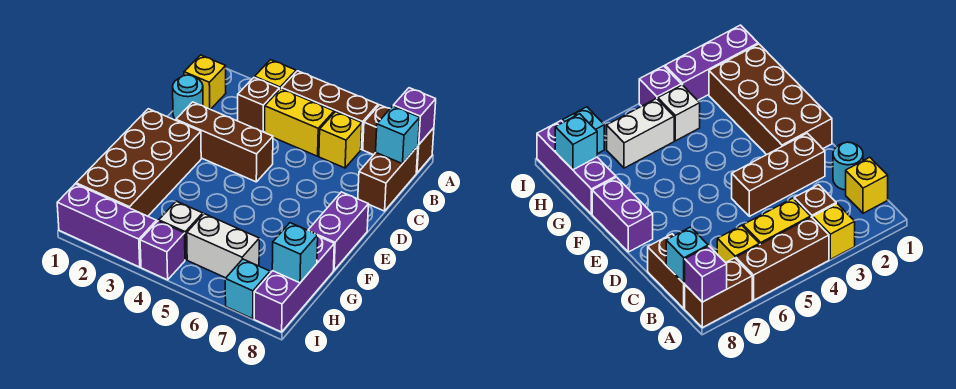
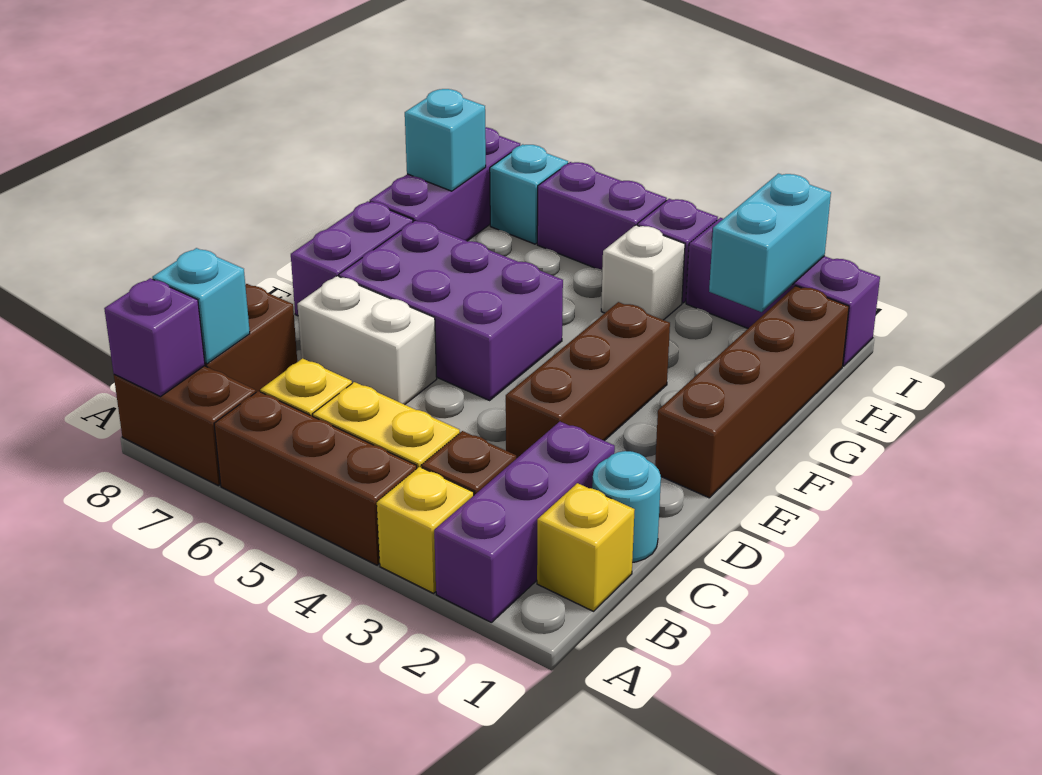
none -> purple 1x3 brick [434,422,615,623]
brown 1x3 brick [176,102,273,182] -> brown 1x3 brick turned to [506,302,670,459]
brown 2x4 brick [76,109,201,216] -> brown 1x4 brick [655,286,849,498]
none -> purple 2x3 brick [339,220,563,400]
none -> cyan 1x2 brick [709,174,831,312]
white 1x2 brick [187,214,259,278] -> white 1x2 brick moved to [297,276,437,405]
none -> purple 1x2 brick [537,162,667,270]

